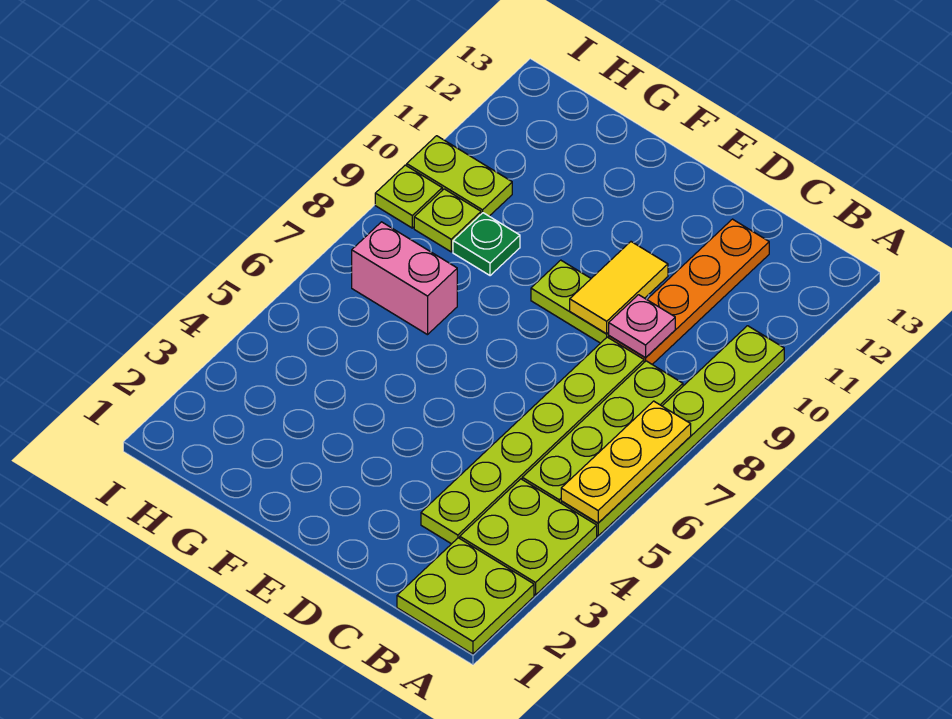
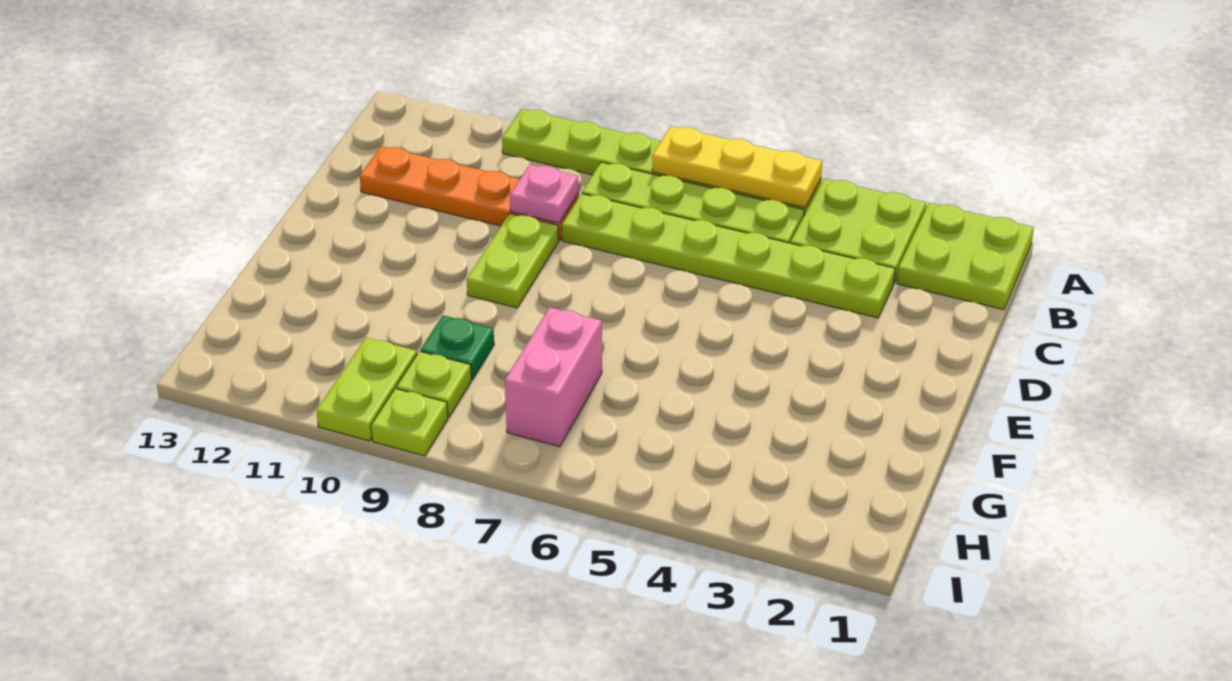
yellow 1x2 tile [570,242,668,334] -> none

